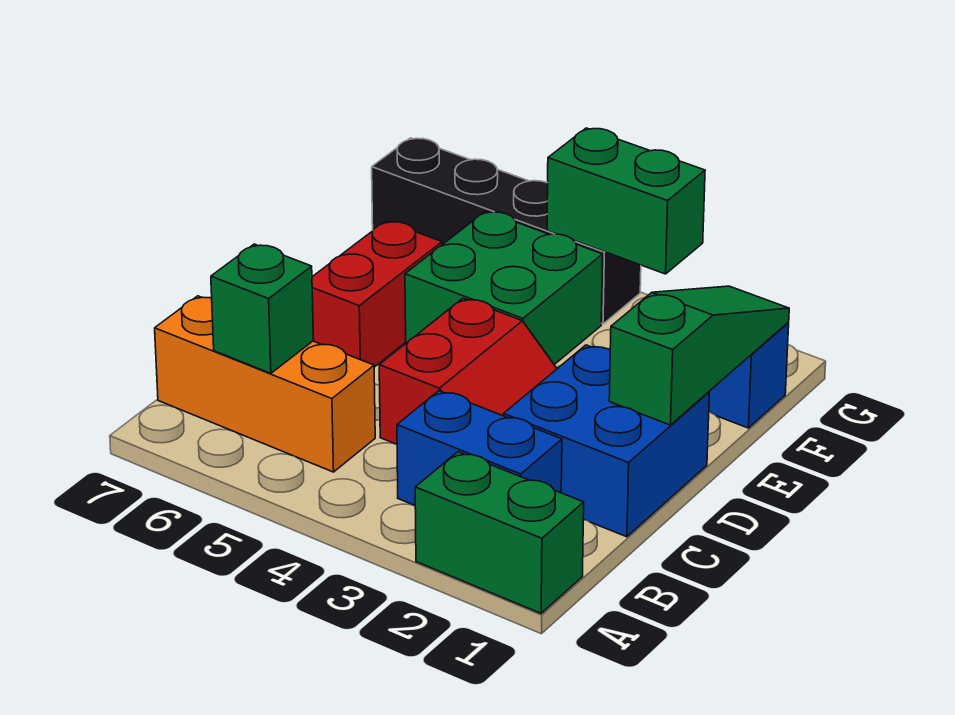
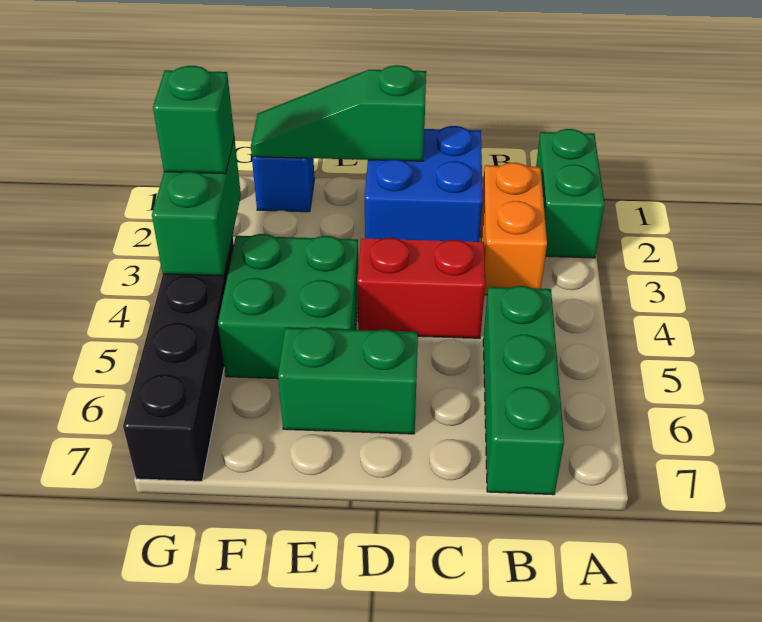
blue 1x2 brick [397,391,562,505] -> orange 1x2 brick [481,163,547,295]
orange 1x3 brick [155,296,375,472] -> green 1x3 brick [483,286,564,495]
green 1x1 brick [211,244,314,373] -> green 1x1 brick moved to [153,66,234,174]
red 1x2 brick [312,221,442,367] -> green 1x2 brick [278,327,418,434]

